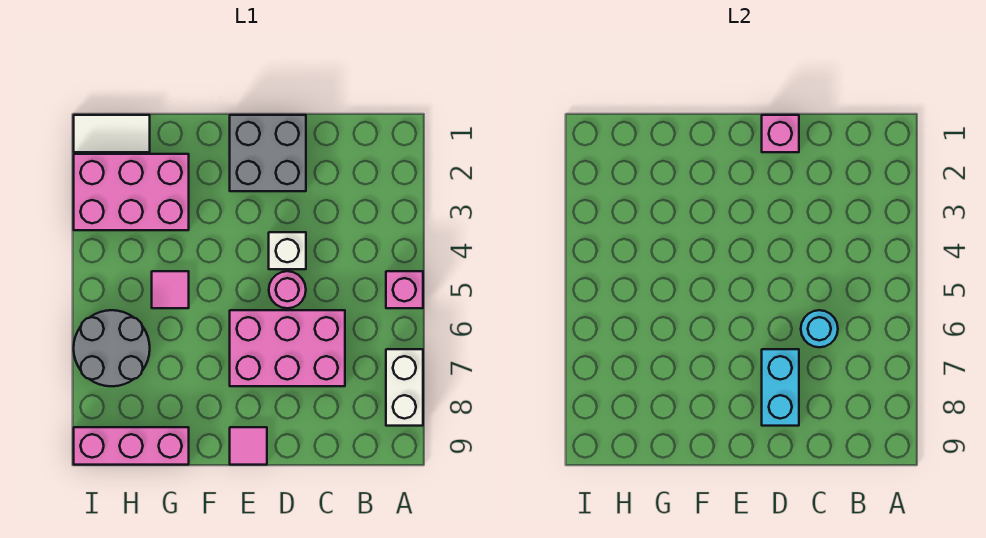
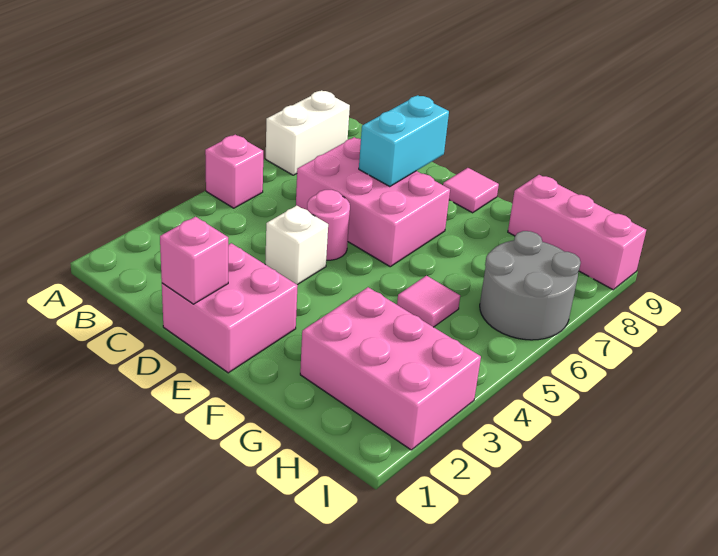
cyan 1x1 round brick [801,310,838,347] -> none
grey 2x2 brick [230,115,306,191] -> pink 2x2 brick [162,243,298,373]
white 1x2 tile [74,115,150,152] -> none

